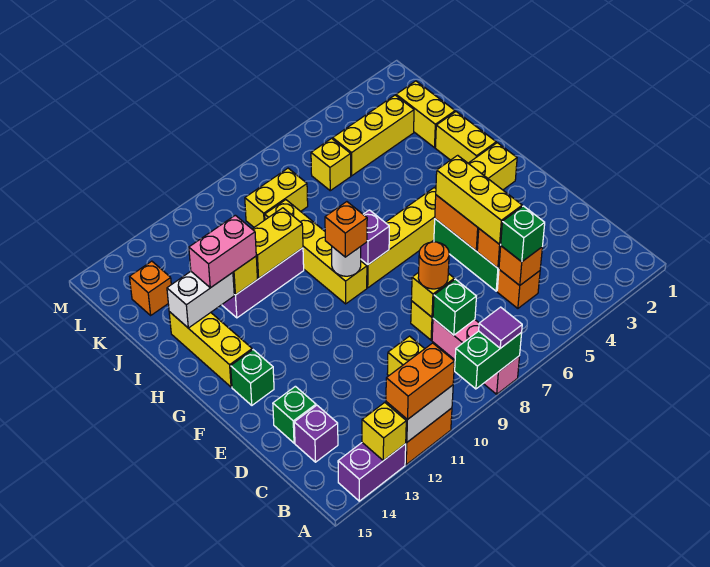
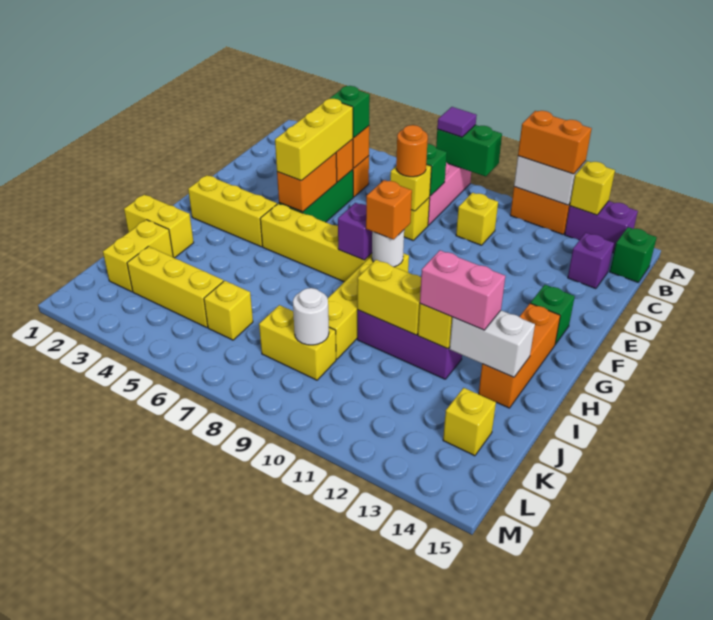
green 1x1 brick [273,386,316,443] -> green 1x1 brick moved to [610,227,657,282]
yellow 1x3 brick [169,312,252,387] -> orange 1x3 brick [479,303,560,408]
yellow 1x2 brick [435,112,496,163] -> yellow 1x2 brick turned to [124,195,194,258]
none -> white 1x1 round brick [293,288,329,345]
orange 1x1 brick [130,261,171,315] -> yellow 1x1 brick [443,388,496,456]

